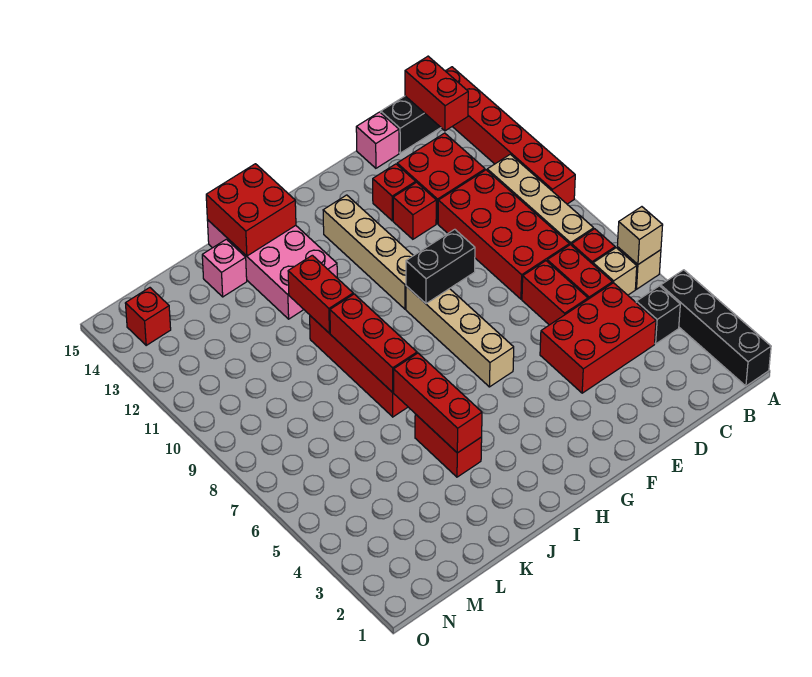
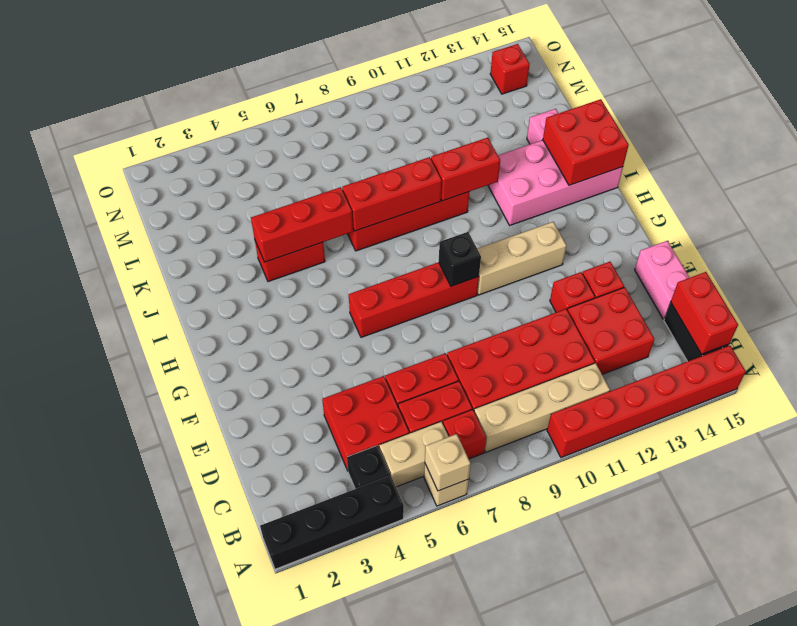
tan 1x1 brick [593,248,637,295] -> tan 1x2 brick [379,422,449,487]
red 1x2 brick [405,56,468,131] -> red 1x2 brick turned to [671,272,738,354]
red 2x3 brick [540,283,656,393] -> red 2x2 brick [322,376,409,471]
pink 1x1 brick [356,112,399,168] -> pink 1x2 brick [635,241,690,319]
black 1x2 brick [406,229,475,304] -> black 1x1 brick [439,232,481,286]
tan 1x4 brick [406,286,514,387] -> red 1x4 brick [349,262,479,337]
tan 1x4 brick [323,195,413,309] -> tan 1x3 brick [477,222,566,295]

